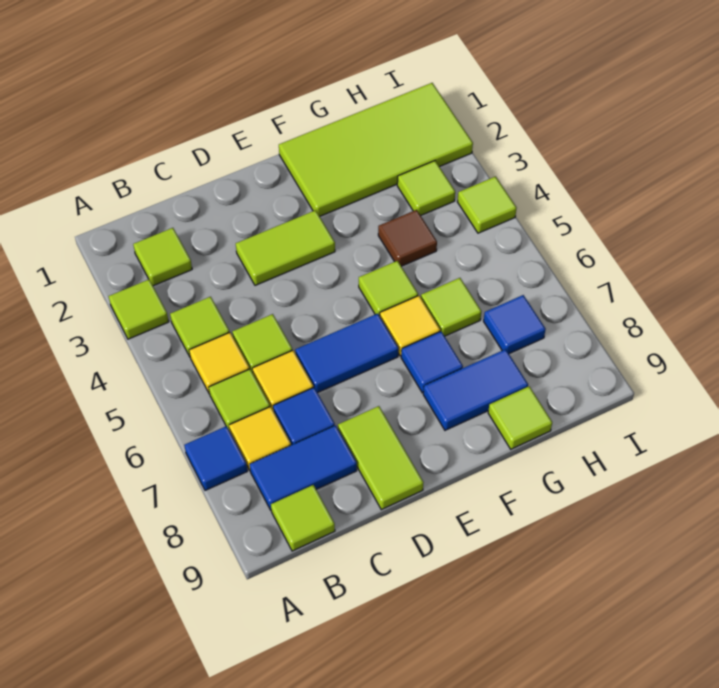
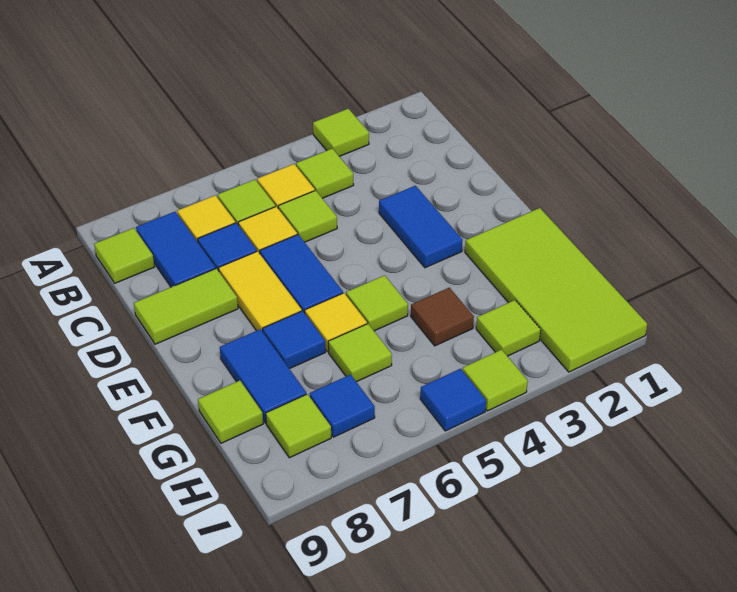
blue 1x1 tile [184,426,247,490] -> blue 1x1 tile moved to [420,369,486,431]
lime 1x1 tile [133,228,192,286] -> lime 1x1 tile moved to [266,394,331,458]
lime 1x2 tile [236,210,335,285] -> blue 1x2 tile [379,186,462,268]
none -> yellow 1x2 tile [219,251,302,332]

